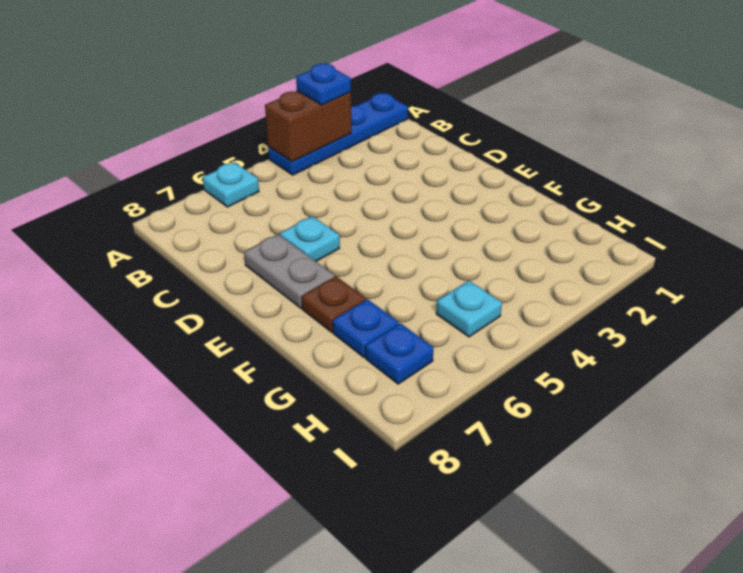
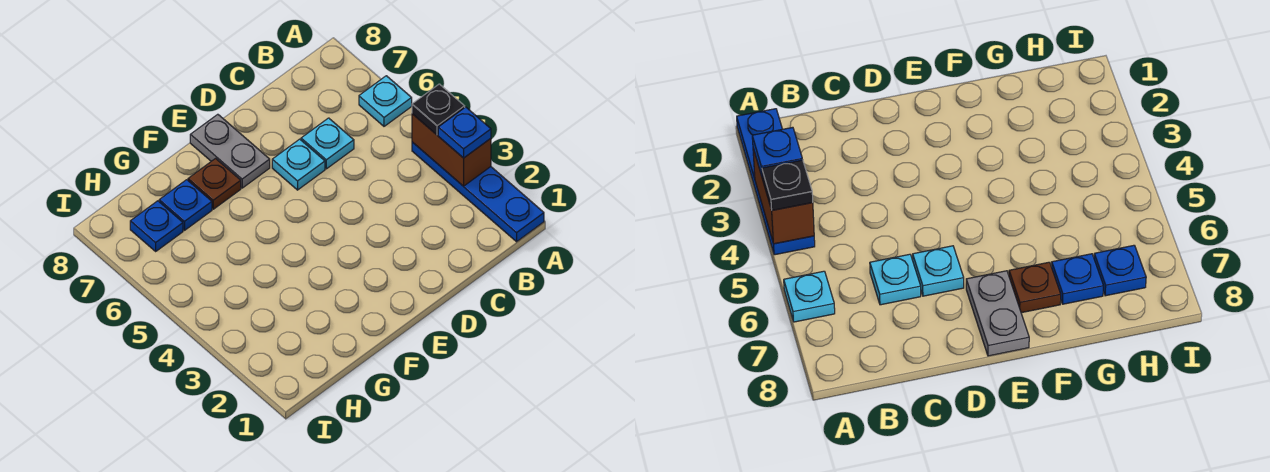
none -> black 1x1 plate [412,84,465,135]
grey 1x2 plate [244,234,335,308] -> grey 1x2 plate turned to [190,114,270,188]
cyan 1x1 plate [436,281,502,337] -> cyan 1x1 plate moved to [301,118,354,169]

